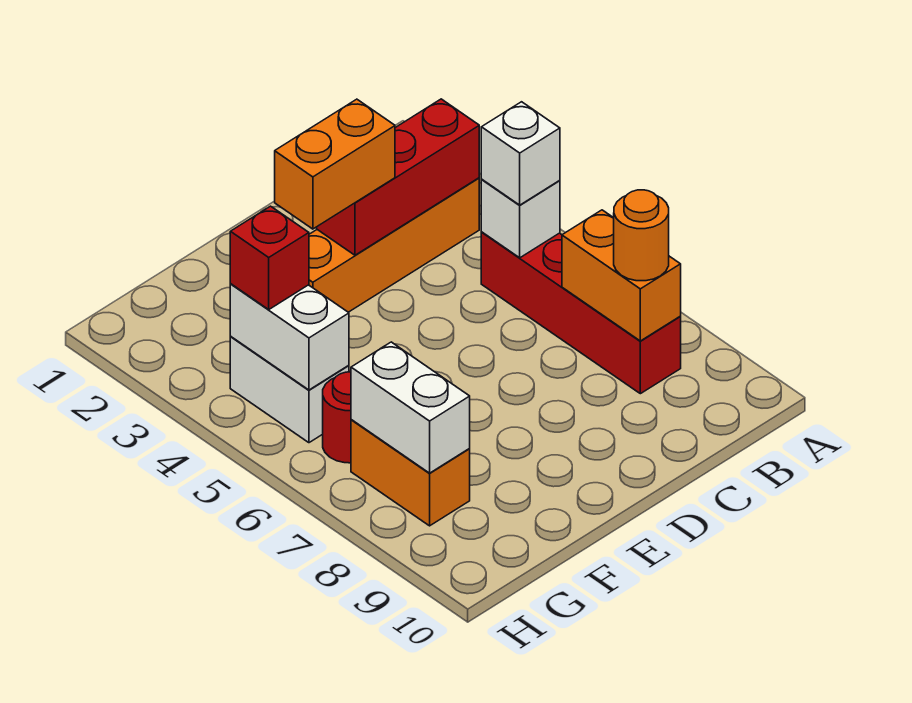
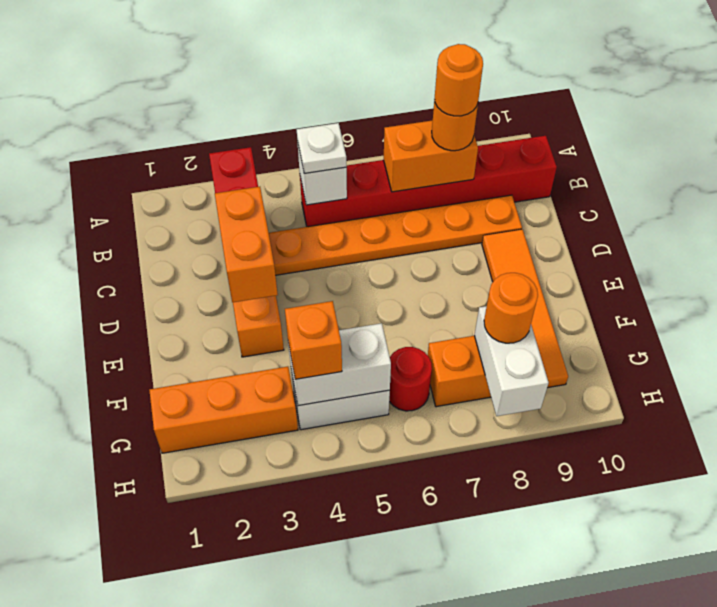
red 1x4 brick [481,232,681,394] -> red 1x6 brick [300,136,557,227]
white 1x1 brick [481,102,560,205] -> white 1x1 plate [297,123,347,174]
none -> orange 1x1 round brick [435,44,483,116]
none -> orange 1x6 plate [269,195,522,275]
none -> orange 1x4 tile [482,229,568,388]
none -> orange 1x3 brick [149,367,298,453]
red 1x1 brick [230,206,309,309] -> orange 1x1 brick [285,301,342,380]
white 1x2 brick [351,342,470,473] -> white 1x2 brick turned to [474,306,549,416]
none -> orange 1x1 round brick [484,273,538,343]

